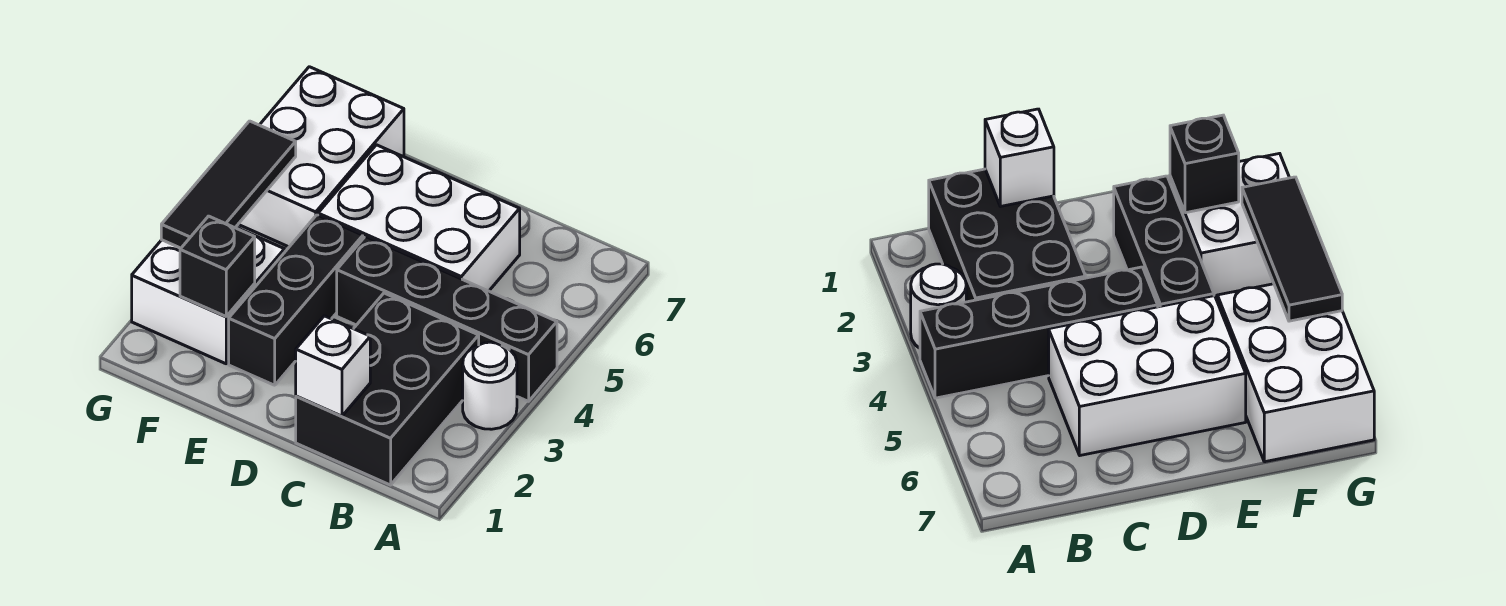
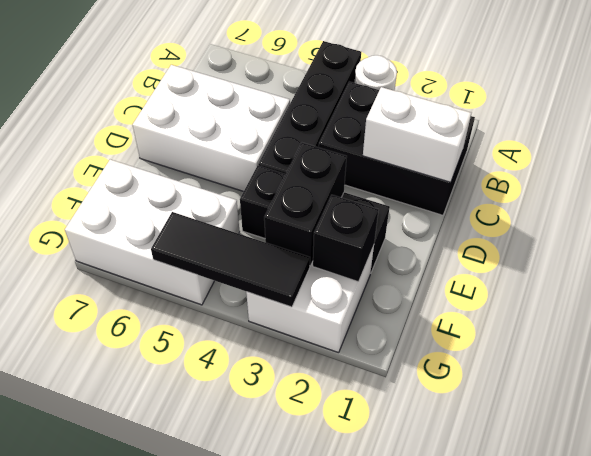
white 1x1 brick [296,316,370,416] -> white 1x2 brick [363,87,471,182]
white 2x3 brick [318,145,520,291] -> white 2x3 brick turned to [133,65,290,192]
none -> black 1x2 brick [264,143,347,266]

